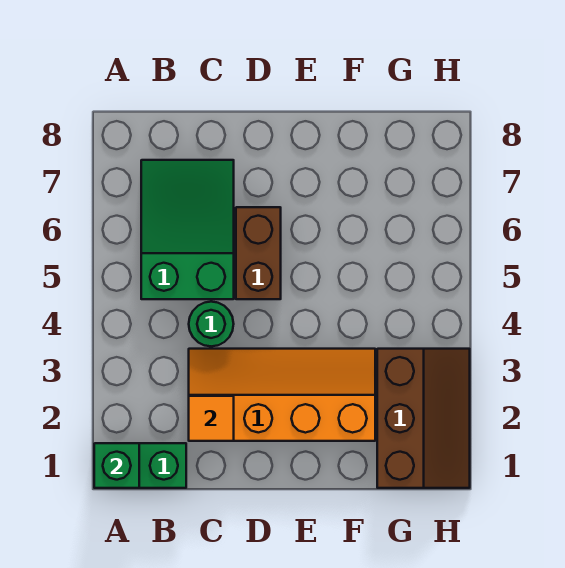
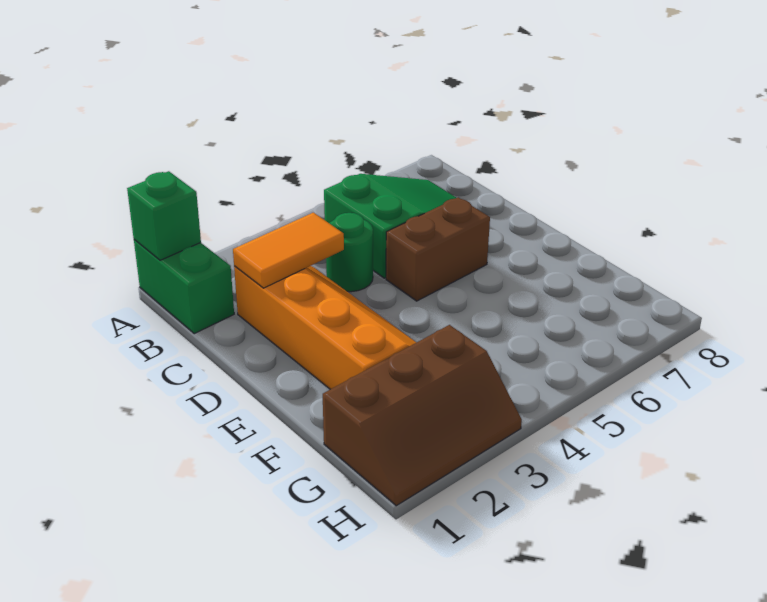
orange 1x1 tile [189,396,234,441] -> orange 1x2 tile [233,212,344,288]

